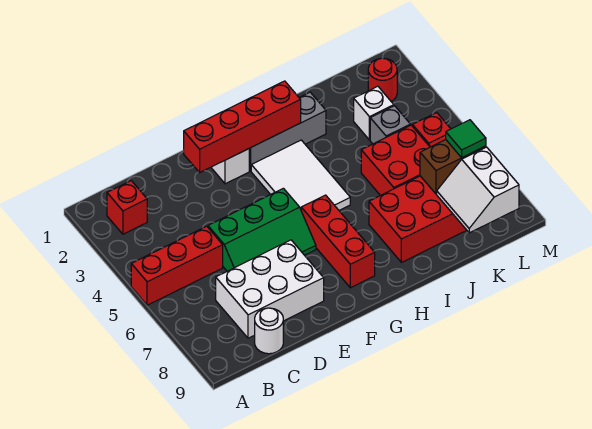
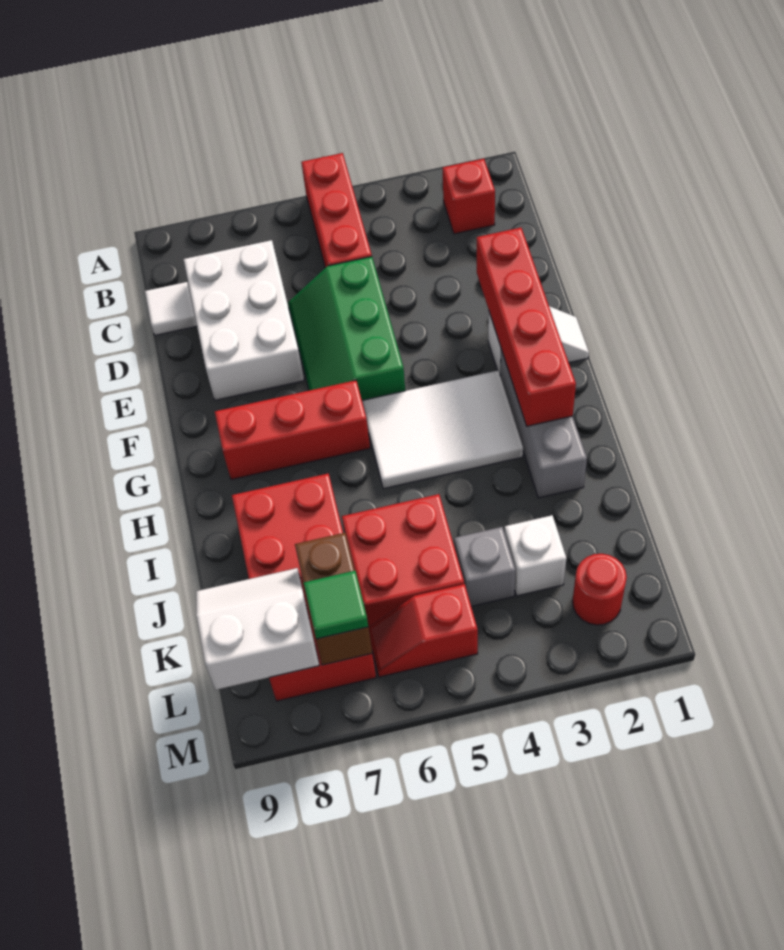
white 1x1 round brick [255,308,283,354] -> white 1x1 tile [145,282,197,335]

